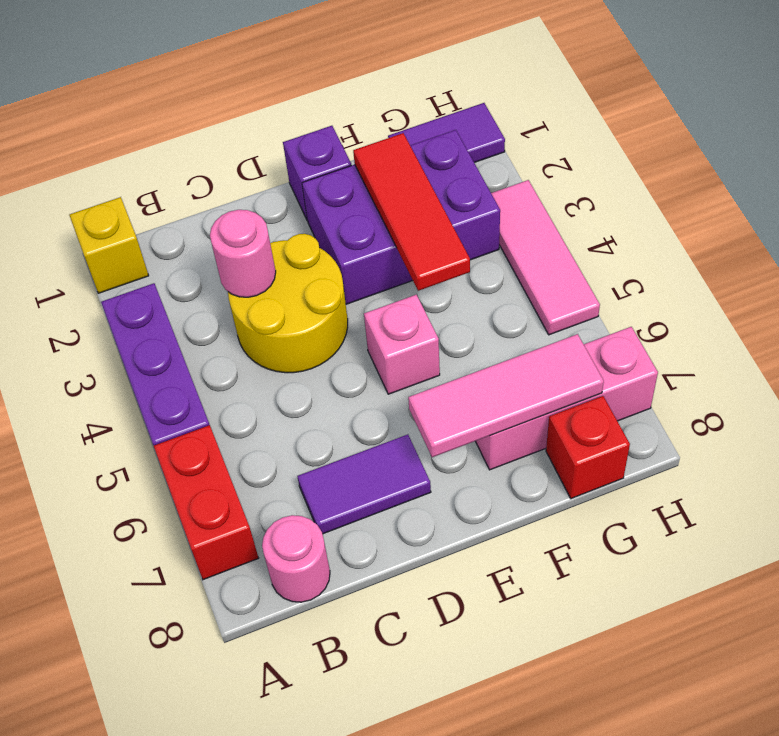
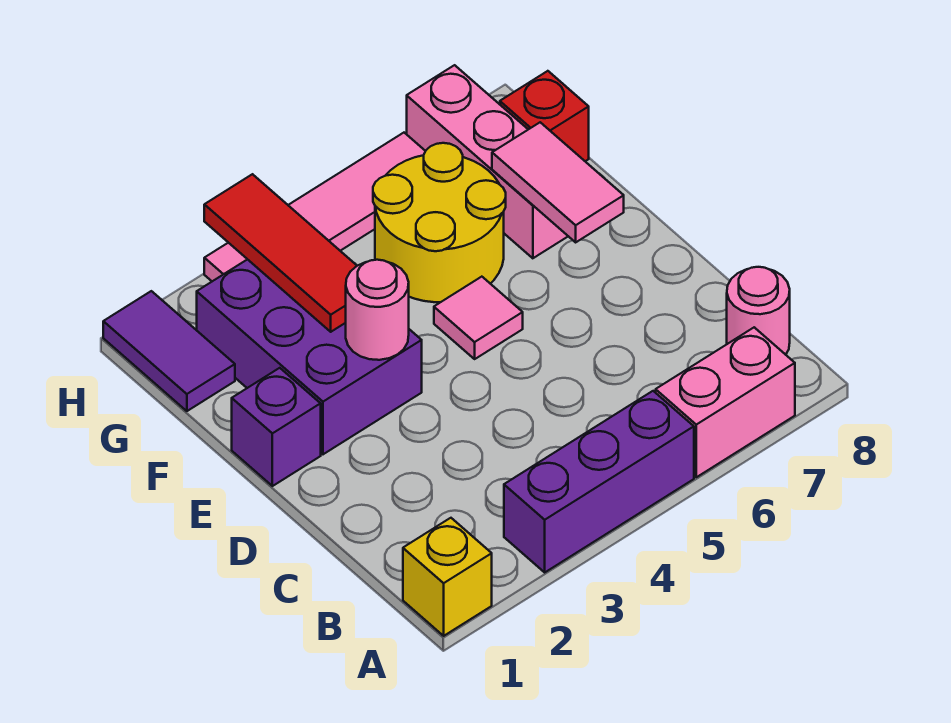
red 1x2 brick [154,425,258,580] -> pink 1x2 brick [656,327,795,477]
yellow 2x2 round brick [228,234,348,373] -> yellow 2x2 round brick moved to [373,143,506,302]
pink 1x1 round brick [210,210,276,297] -> pink 1x1 round brick moved to [346,260,409,360]
purple 1x2 tile [297,434,431,534] -> none
pink 1x1 brick [364,295,440,394] -> pink 1x1 tile [434,277,523,359]
pink 1x3 tile [408,334,604,457] -> pink 1x2 tile [492,122,624,242]
red 1x3 tile [353,133,470,291] -> red 1x3 tile turned to [204,174,357,332]
pink 1x3 tile [491,180,600,335] -> pink 1x4 tile [204,133,425,281]

